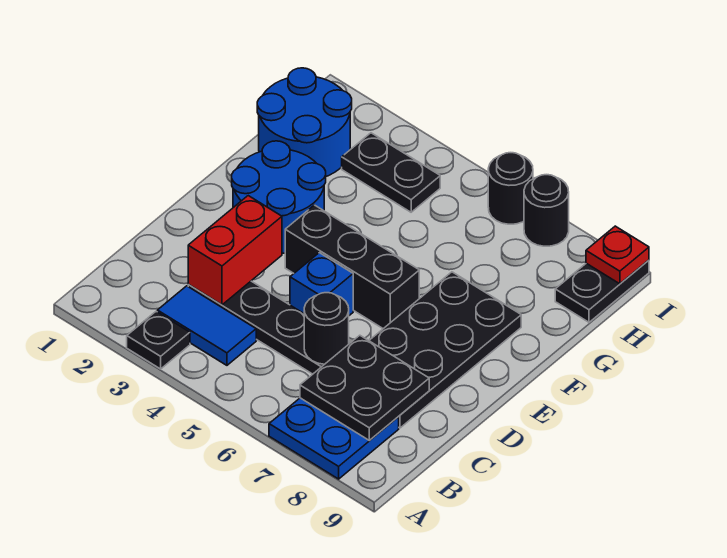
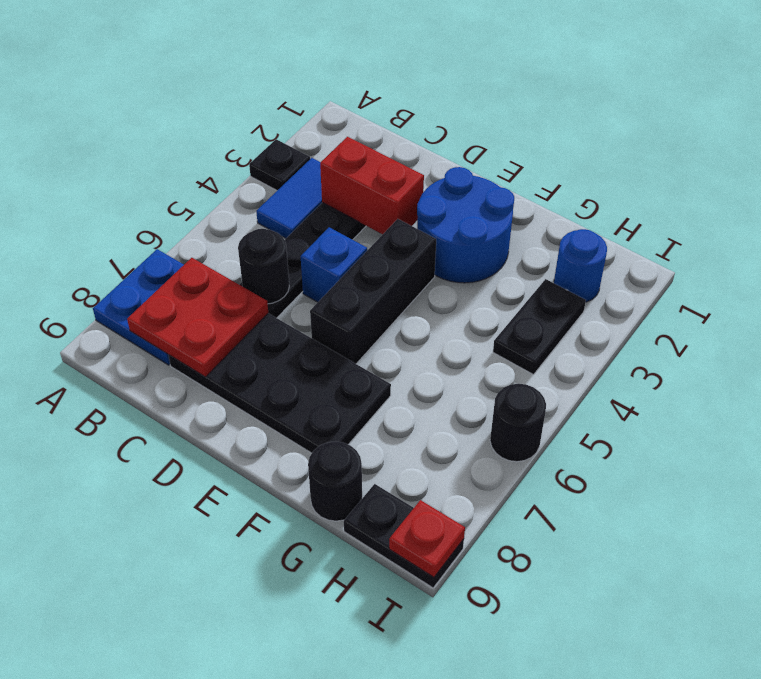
black 2x2 plate [300,335,429,441] -> red 2x2 plate [127,258,268,377]
blue 2x2 round brick [257,68,352,176] -> blue 1x1 round brick [554,229,607,302]
black 1x1 round brick [524,175,569,246] -> black 1x1 round brick moved to [308,442,362,521]

